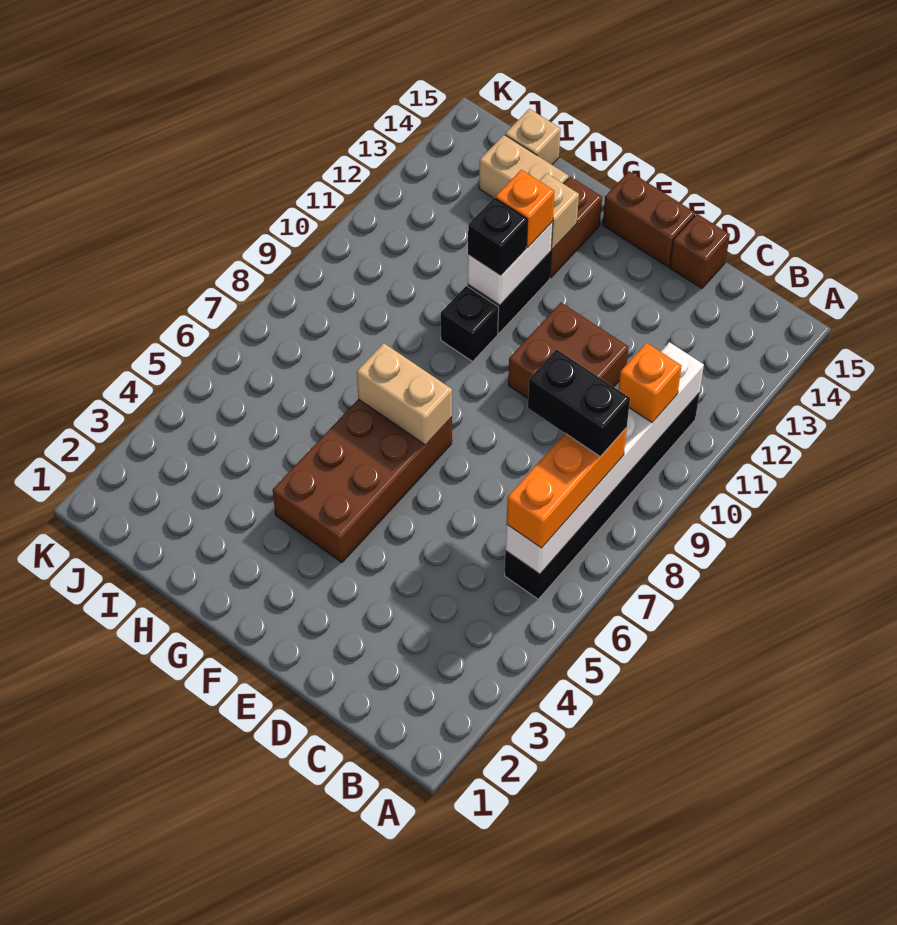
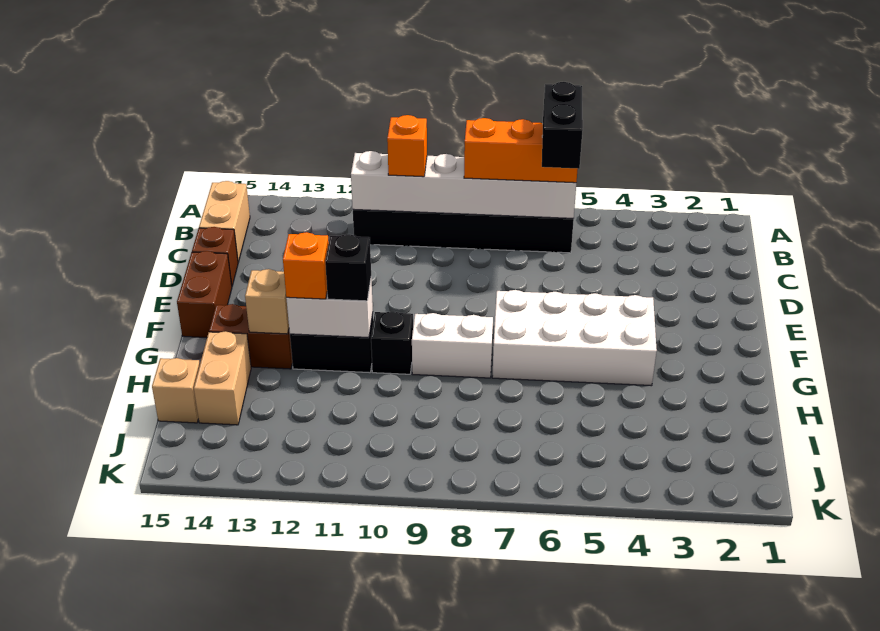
black 1x2 brick [528,350,630,457] -> black 1x2 brick moved to [542,82,583,169]
brown 2x2 brick [508,303,629,398] -> none
brown 2x4 brick [273,399,452,562] -> white 2x4 brick [492,290,657,386]
tan 1x2 brick [357,343,452,445] -> tan 1x2 brick moved to [199,181,250,262]
none -> white 1x2 brick [412,313,493,378]

